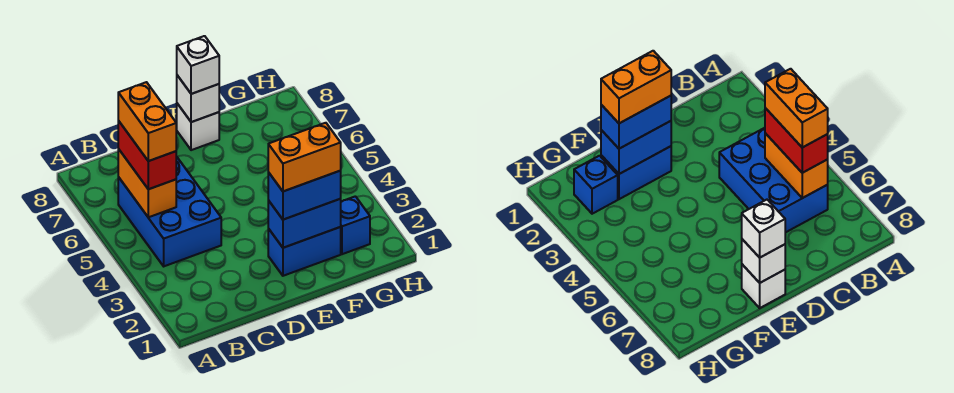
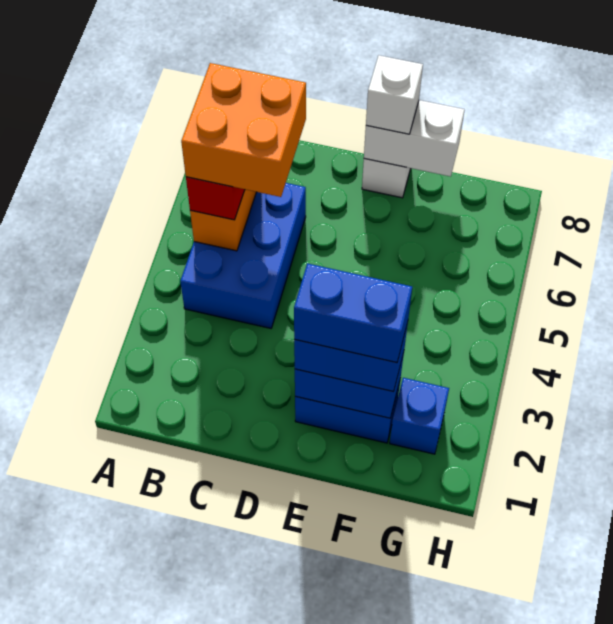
orange 1x2 brick [118,82,176,161] -> orange 2x2 brick [181,63,306,197]
orange 1x2 brick [268,123,341,191] -> blue 1x2 brick [294,263,412,363]
white 1x1 brick [177,75,219,122] -> white 1x2 brick [364,100,465,176]

